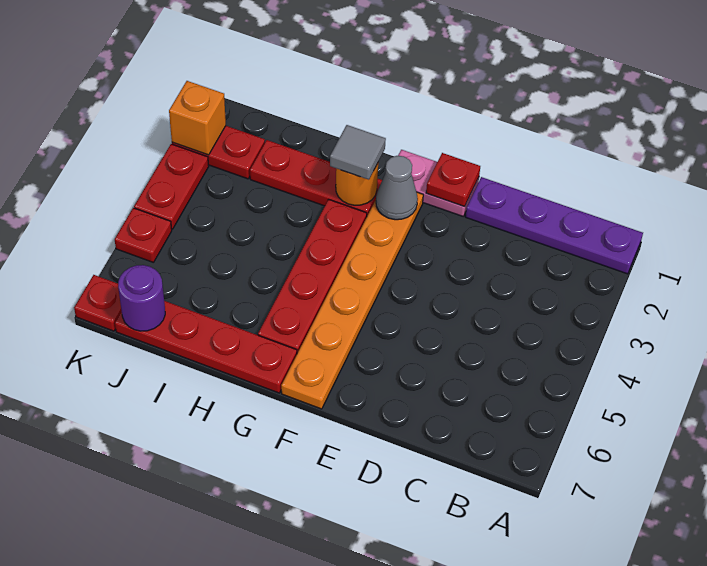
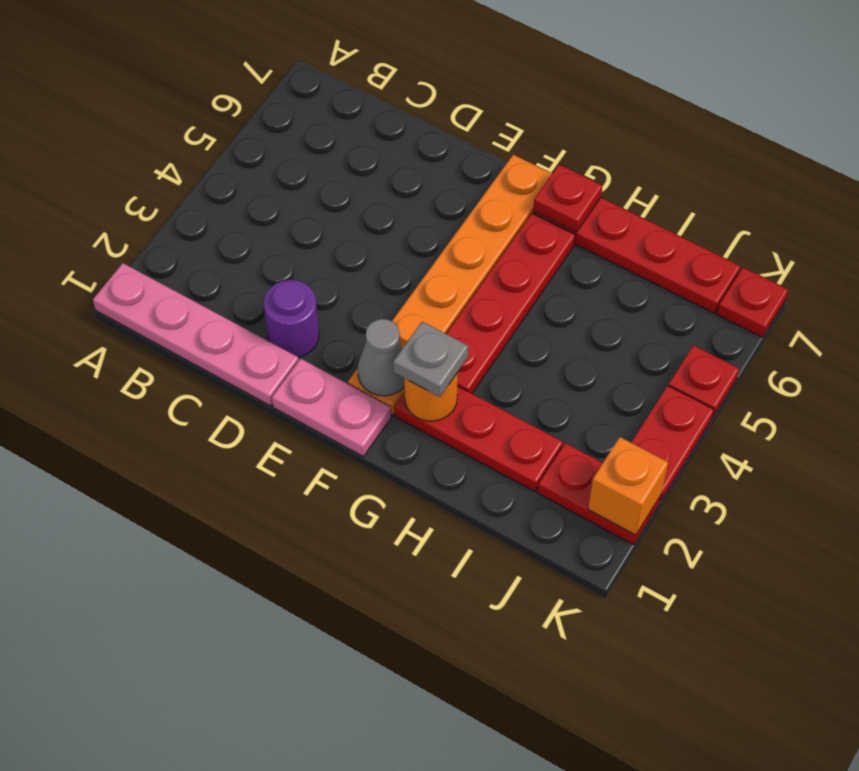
purple 1x4 plate [466,177,643,274] -> pink 1x4 plate [93,263,299,406]
red 1x1 plate [426,153,480,207] -> red 1x1 plate moved to [533,164,602,232]
grey 1x1 tile [330,125,386,180] -> grey 1x1 plate [393,322,468,397]
purple 1x1 round brick [118,265,165,331] -> purple 1x1 round brick moved to [264,280,319,357]

